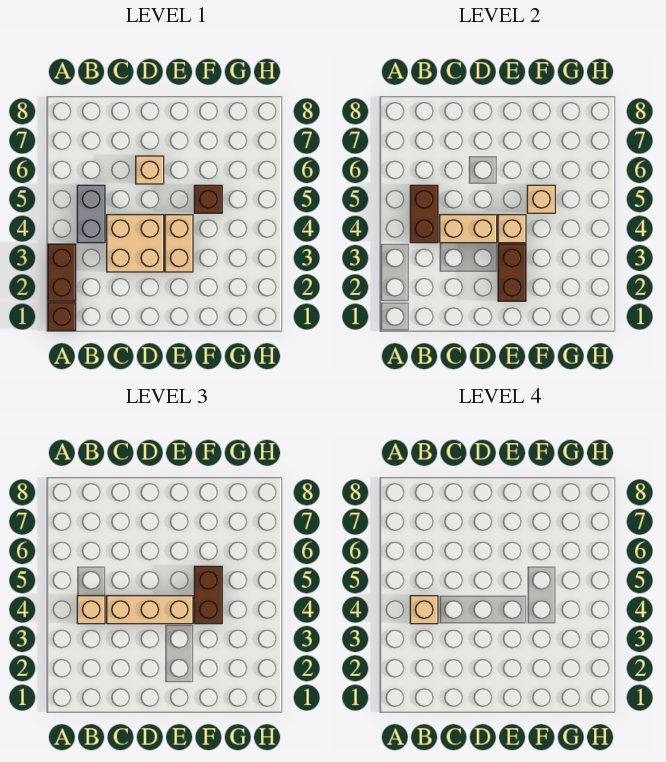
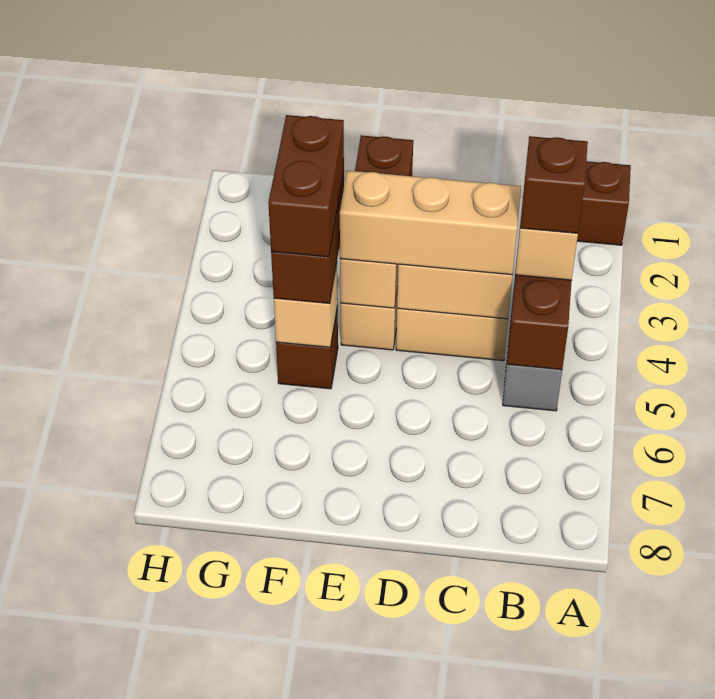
brown 1x2 brick [48,244,76,301] -> brown 1x2 brick moved to [268,115,344,257]
tan 1x1 brick [410,596,438,624] -> brown 1x1 brick [520,136,588,233]
tan 1x1 brick [136,156,164,184] -> none

